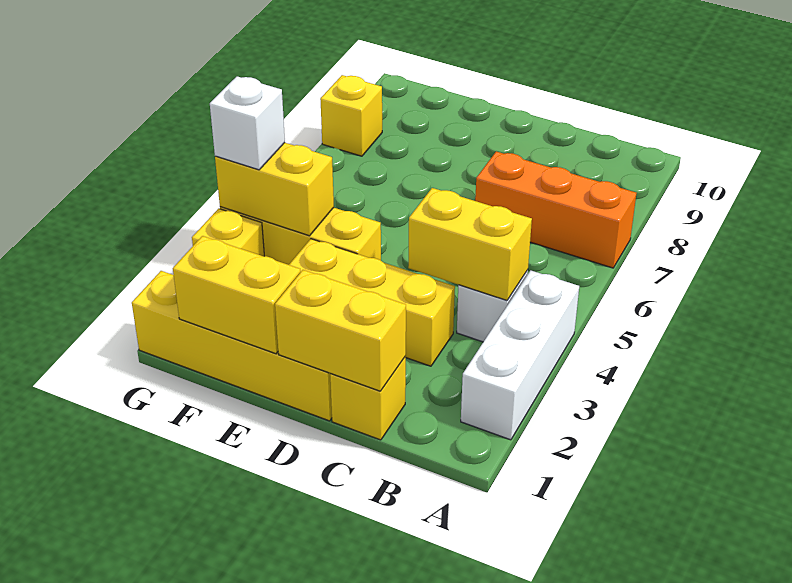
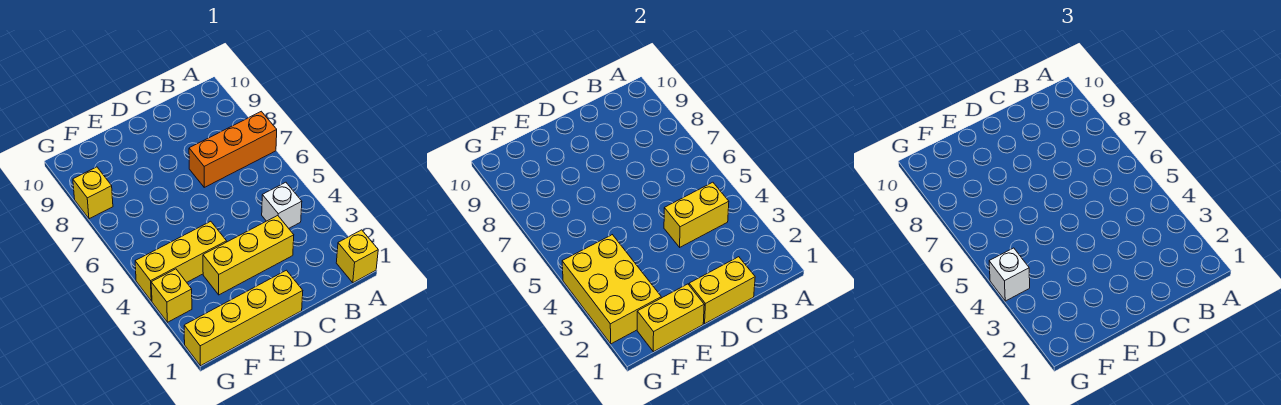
white 1x3 brick [461,270,579,440] -> none
yellow 1x1 brick [330,356,406,440] -> yellow 1x1 brick moved to [336,230,378,283]
yellow 1x2 brick [215,143,334,236] -> yellow 2x3 brick [562,235,661,344]

